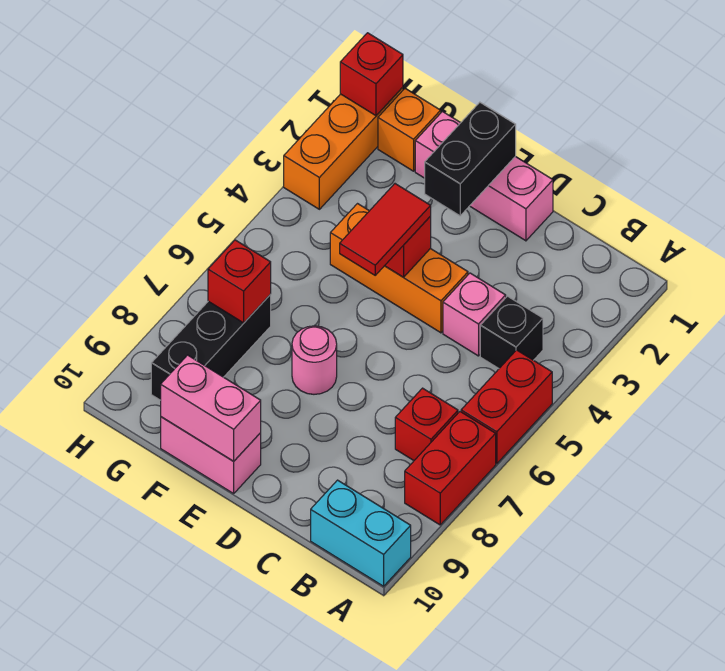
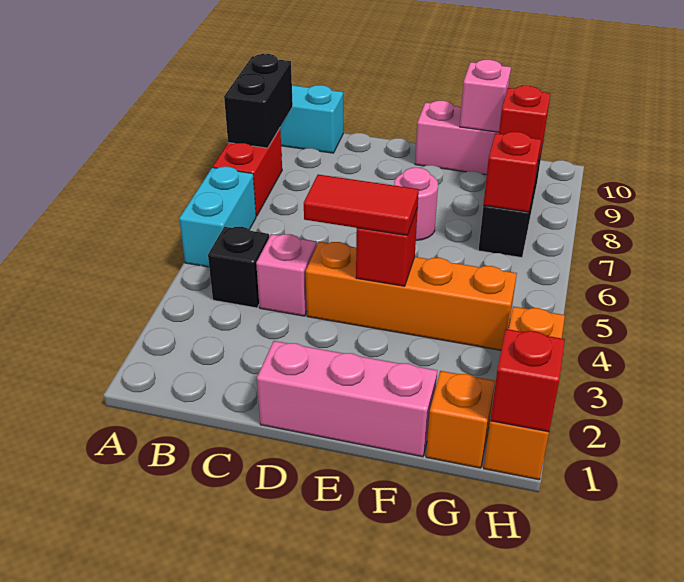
red 1x2 brick [461,350,552,464] -> cyan 1x2 brick [179,167,256,267]
red 1x1 brick [395,388,458,460] -> red 1x1 brick moved to [499,86,551,161]
orange 1x3 brick [330,204,468,333] -> orange 1x4 brick [306,242,517,350]
black 1x2 brick [425,102,516,216] -> black 1x2 brick moved to [224,54,293,148]
red 1x2 tile [340,184,431,275] -> red 1x2 tile turned to [304,175,419,236]
pink 1x2 brick [161,355,261,461] -> pink 1x1 brick [460,60,511,132]

